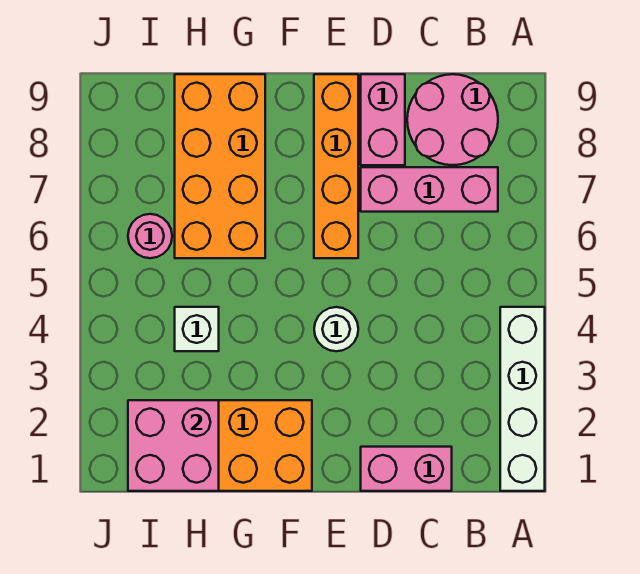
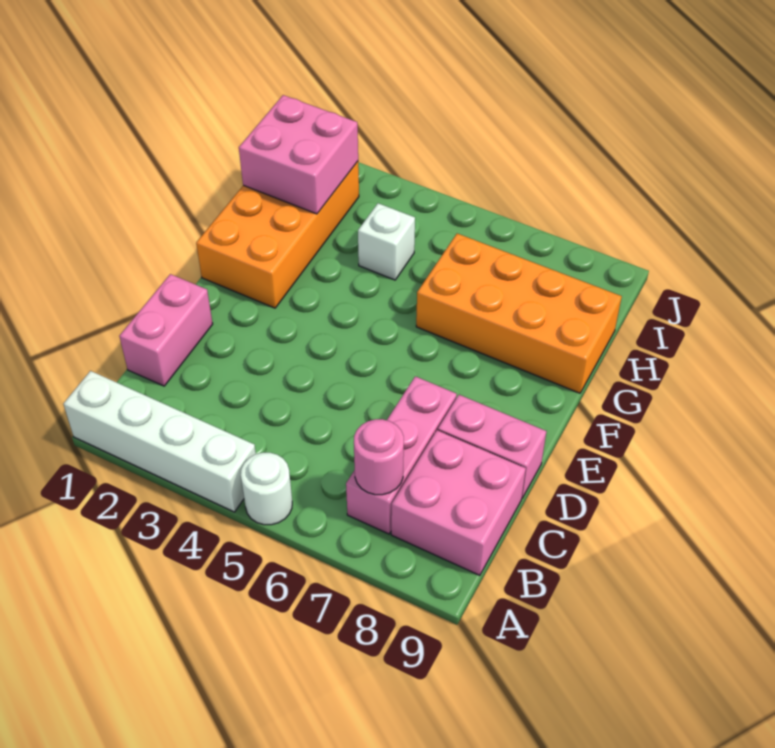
pink 2x2 round brick [407,74,498,165] -> pink 2x2 brick [391,430,526,575]
white 1x1 round brick [314,307,358,351] -> white 1x1 round brick moved to [241,453,292,525]
orange 1x4 brick [314,74,358,258] -> none
pink 1x1 round brick [128,214,172,258] -> pink 1x1 round brick moved to [354,419,404,495]

